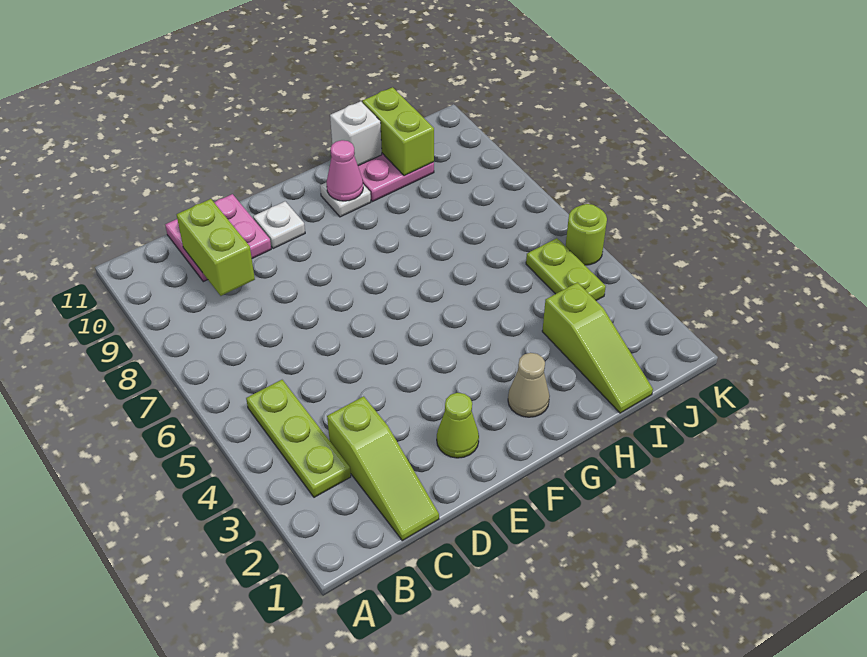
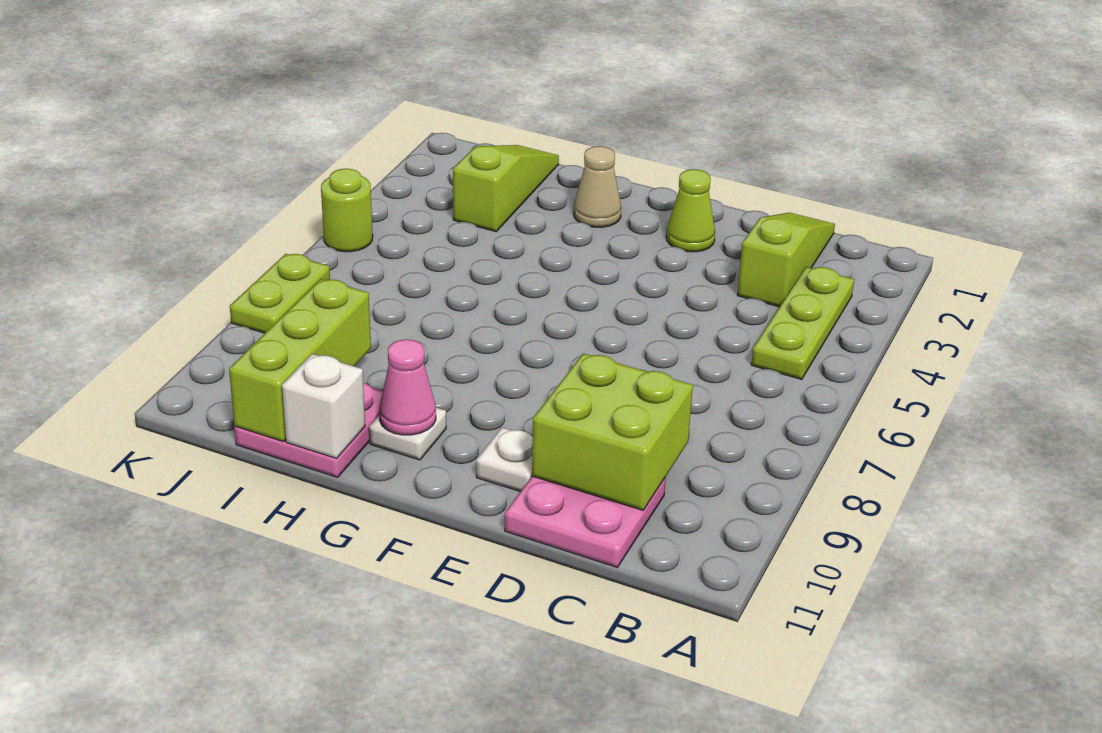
lime 1x2 brick [177,199,255,296] -> lime 2x2 brick [532,354,693,510]
lime 1x2 brick [362,87,434,176] -> lime 1x3 brick [229,279,371,442]
lime 1x2 plate [526,238,606,300] -> lime 1x2 plate moved to [230,254,330,333]

